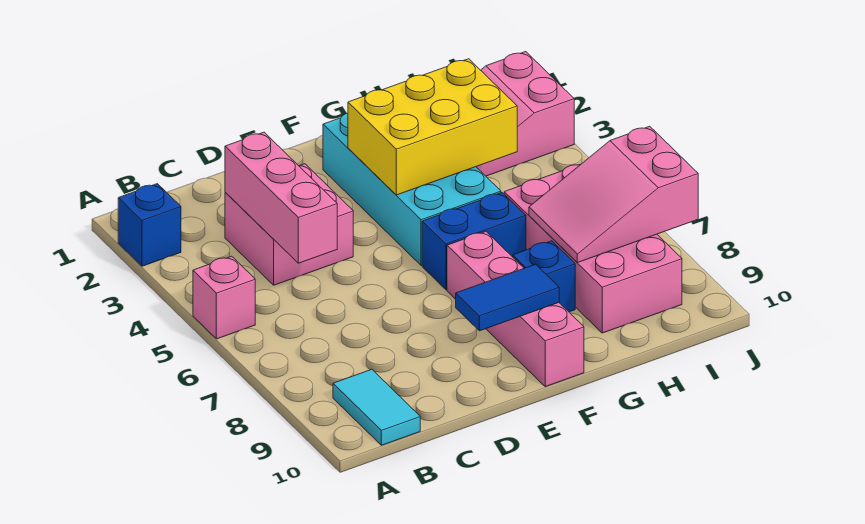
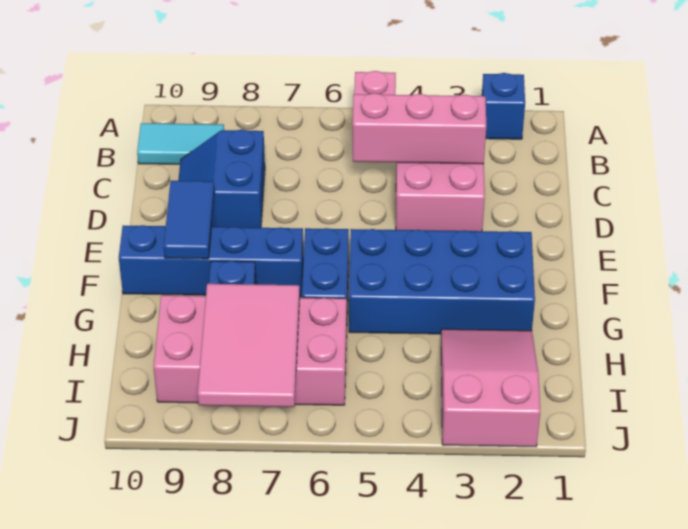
none -> blue 2x2 slope [178,130,265,228]
cyan 2x4 brick [323,113,501,266] -> blue 2x4 brick [349,229,535,334]
yellow 2x3 brick [348,59,517,195] -> none
pink 1x4 brick [447,231,584,387] -> blue 1x4 brick [119,225,304,297]
pink 2x3 slope [529,126,698,263] -> pink 2x3 tile [198,284,300,407]

